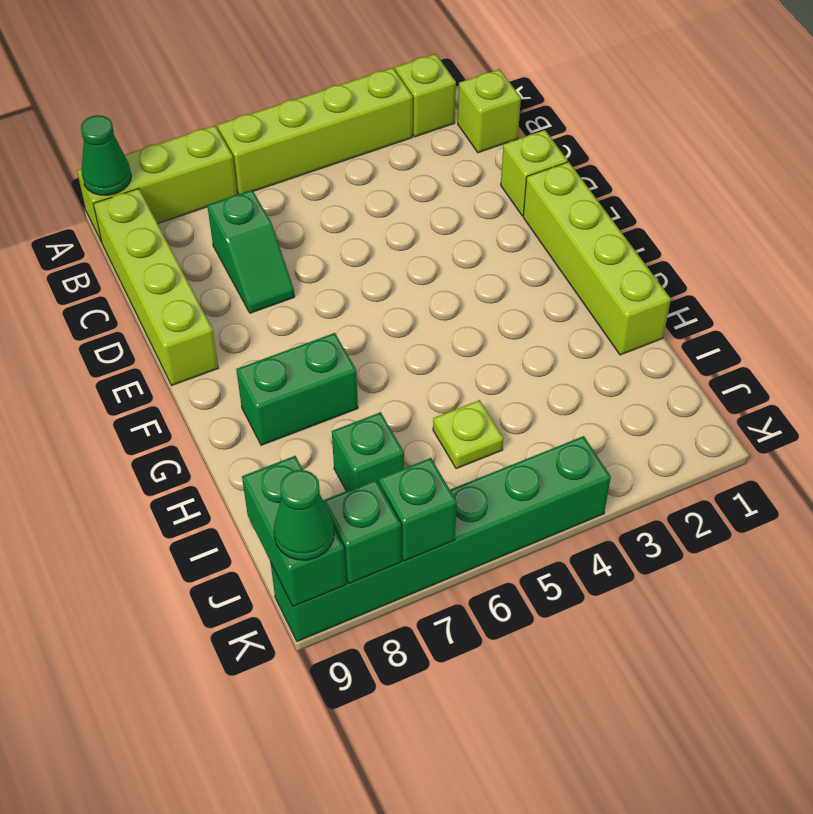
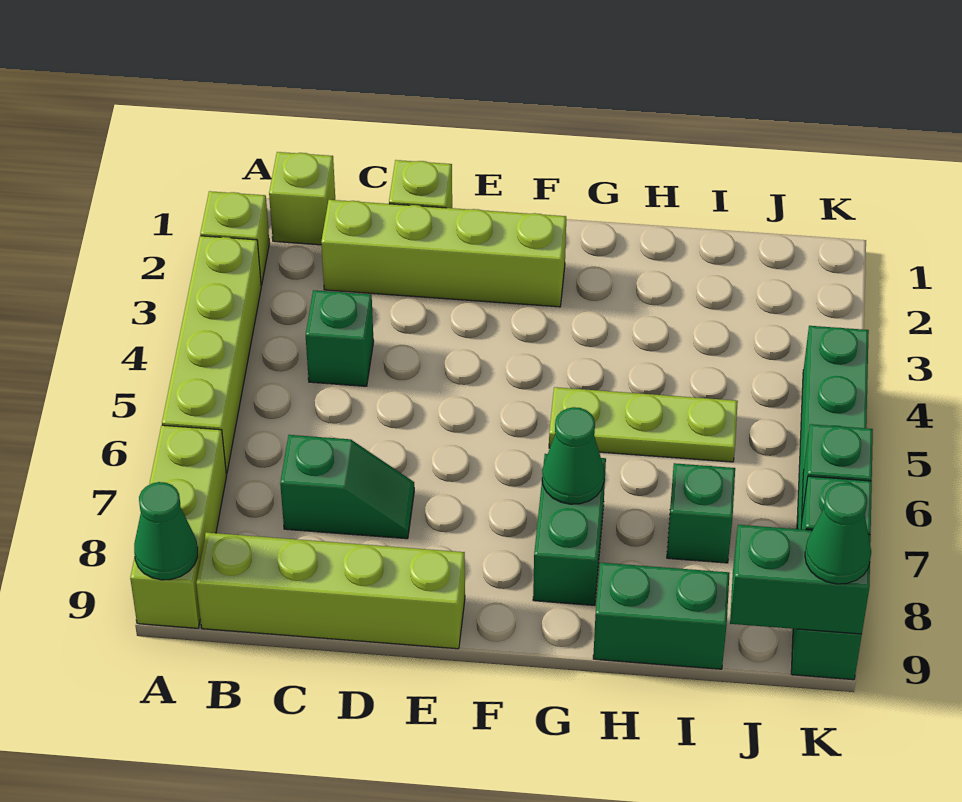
none -> green 1x1 brick [306,290,374,386]
lime 1x4 brick [523,162,671,355] -> lime 1x4 brick moved to [321,200,566,307]
none -> green 1x1 cone [542,407,604,504]
none -> green 1x2 brick [593,563,730,669]
lime 1x1 plate [433,400,504,469] -> lime 1x3 plate [549,387,738,462]

